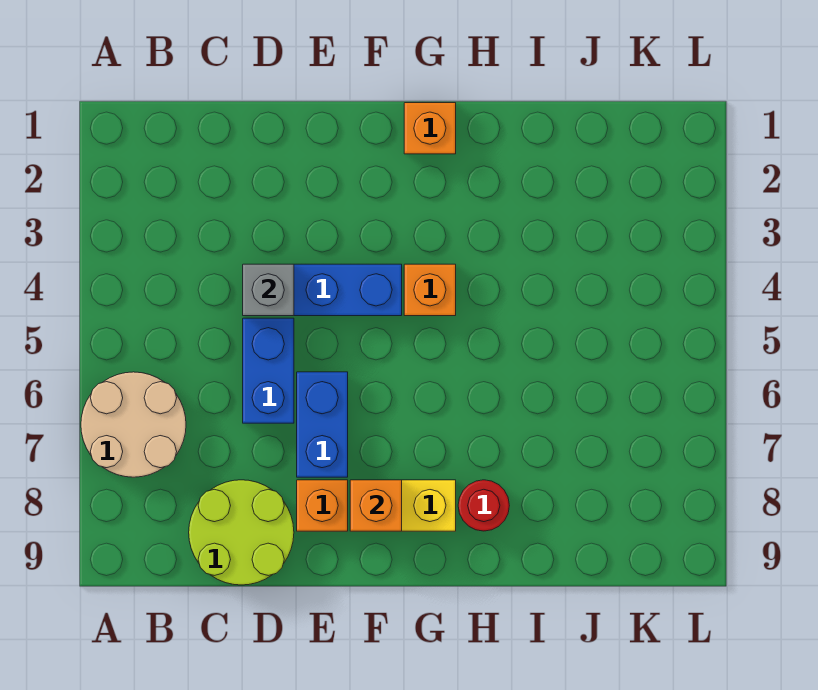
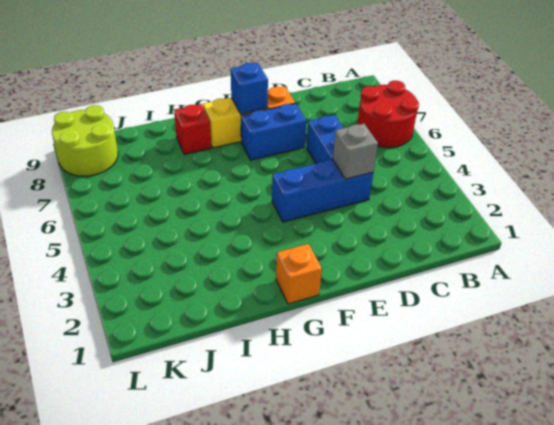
tan 2x2 round brick [81,372,186,477] -> red 2x2 round brick [357,81,419,148]
lime 2x2 round brick [189,480,294,585] -> lime 2x2 round brick moved to [52,105,118,176]
blue 1x2 brick [297,372,348,477] -> blue 1x2 brick turned to [241,103,306,160]
orange 1x1 brick [350,480,402,531] -> blue 1x1 brick [231,63,268,114]
orange 1x1 brick [404,264,456,316] -> none
red 1x1 round brick [458,480,509,531] -> red 1x1 brick [174,104,211,154]

